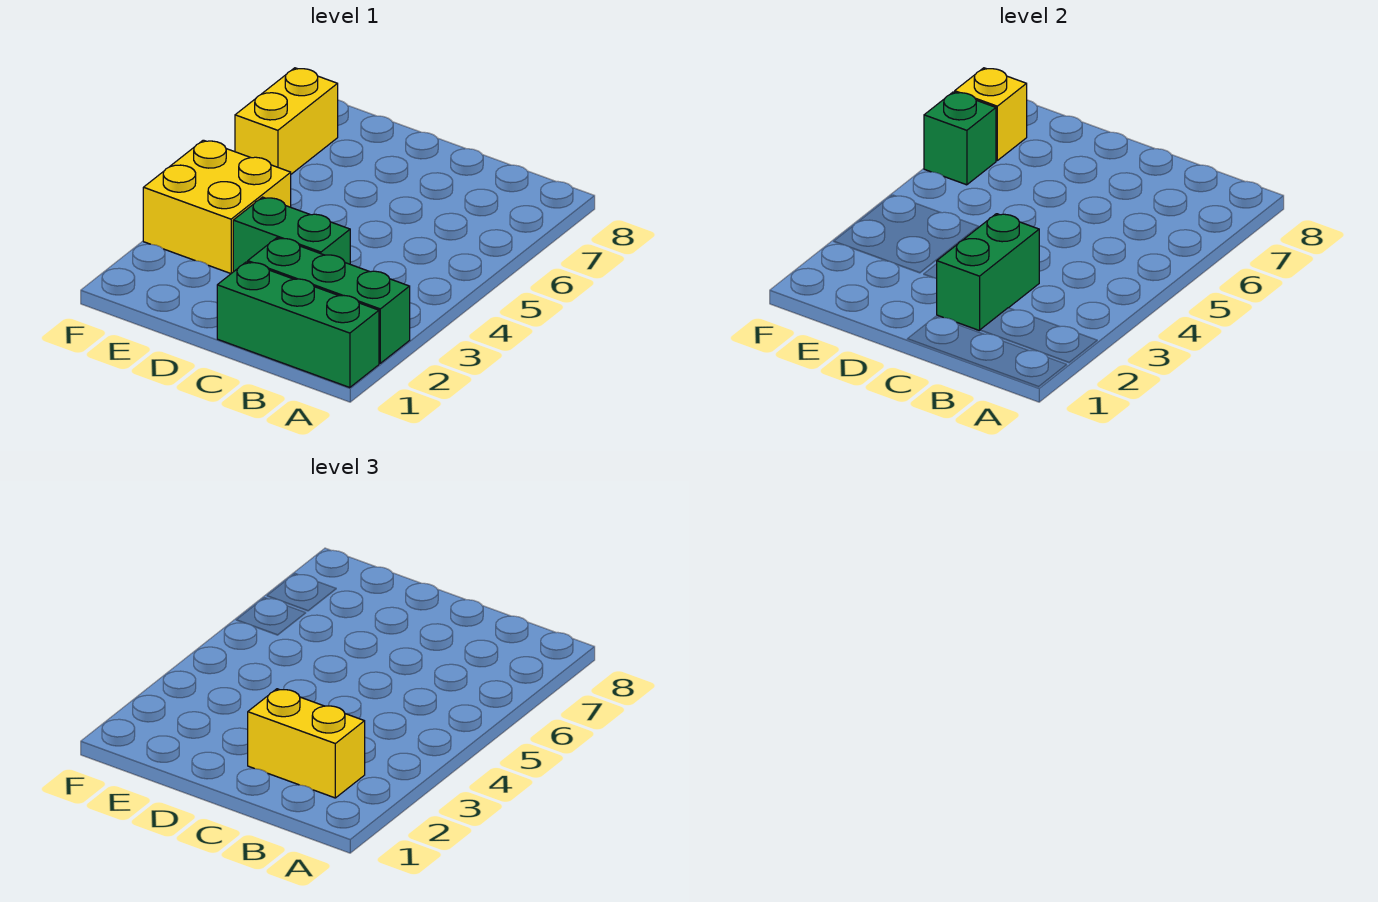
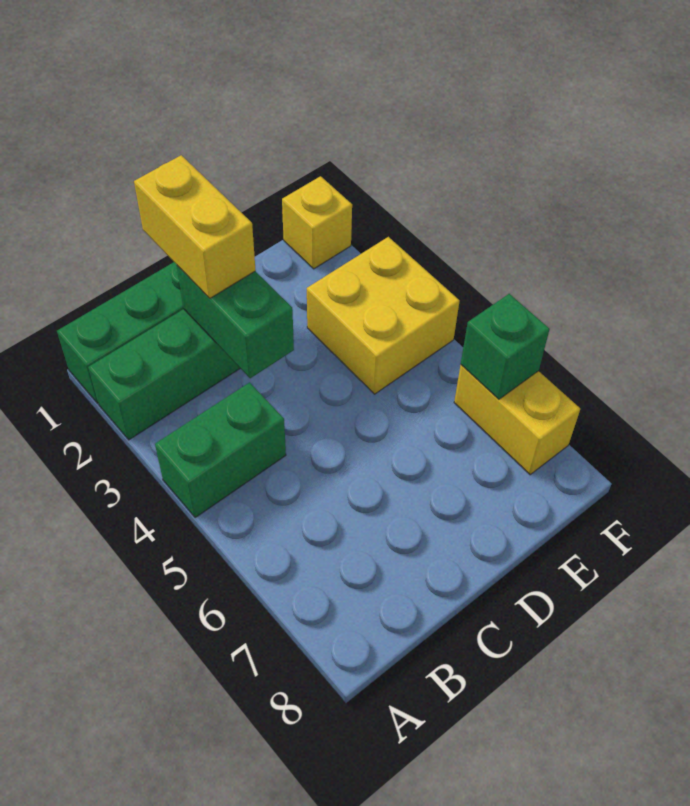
yellow 1x2 brick [248,689,365,798] -> yellow 1x2 brick turned to [134,155,256,298]
green 1x2 brick [233,197,350,272] -> green 1x2 brick moved to [155,382,286,518]
yellow 1x1 brick [955,68,1027,160] -> yellow 1x1 brick moved to [282,176,352,269]

